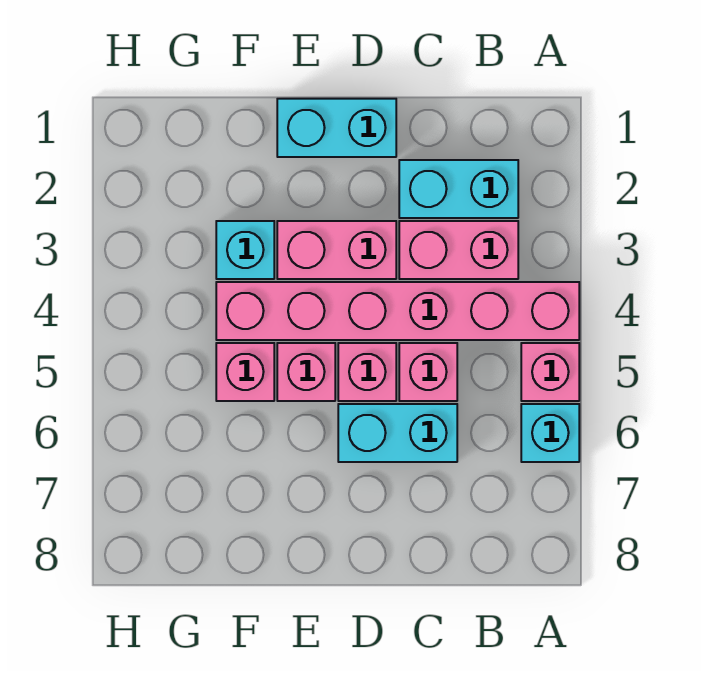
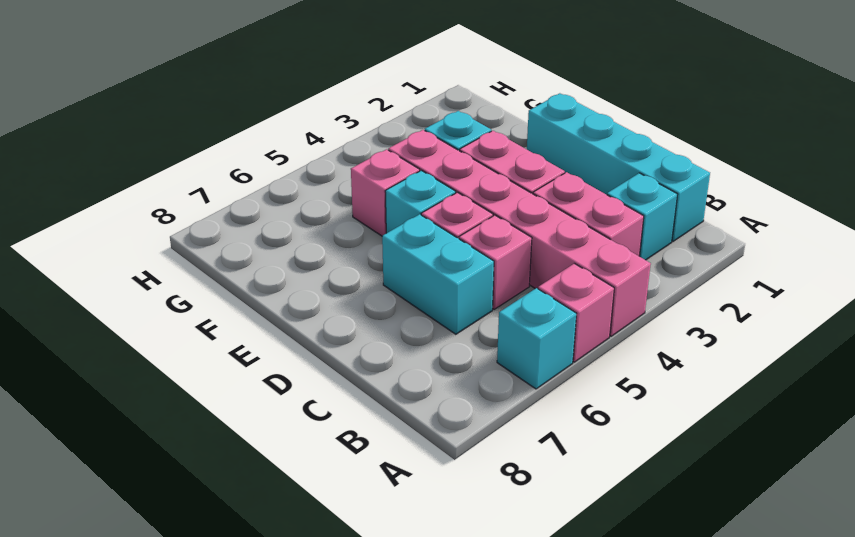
cyan 1x2 brick [399,160,518,218] -> cyan 1x1 brick [607,173,678,260]
cyan 1x2 brick [277,99,396,157] -> cyan 1x4 brick [527,93,710,241]
pink 1x1 brick [277,343,335,401] -> cyan 1x1 brick [385,170,456,233]

